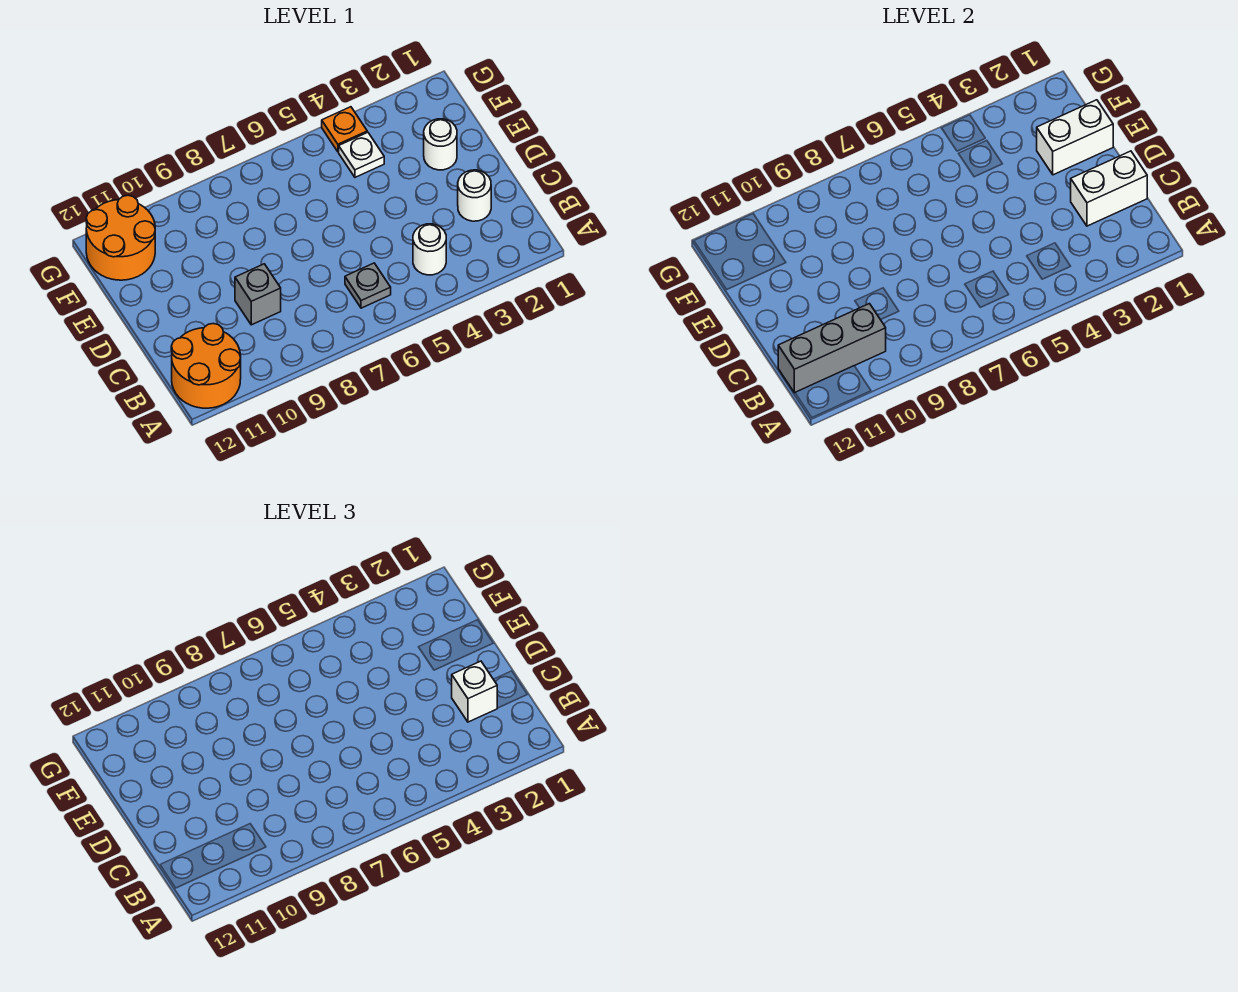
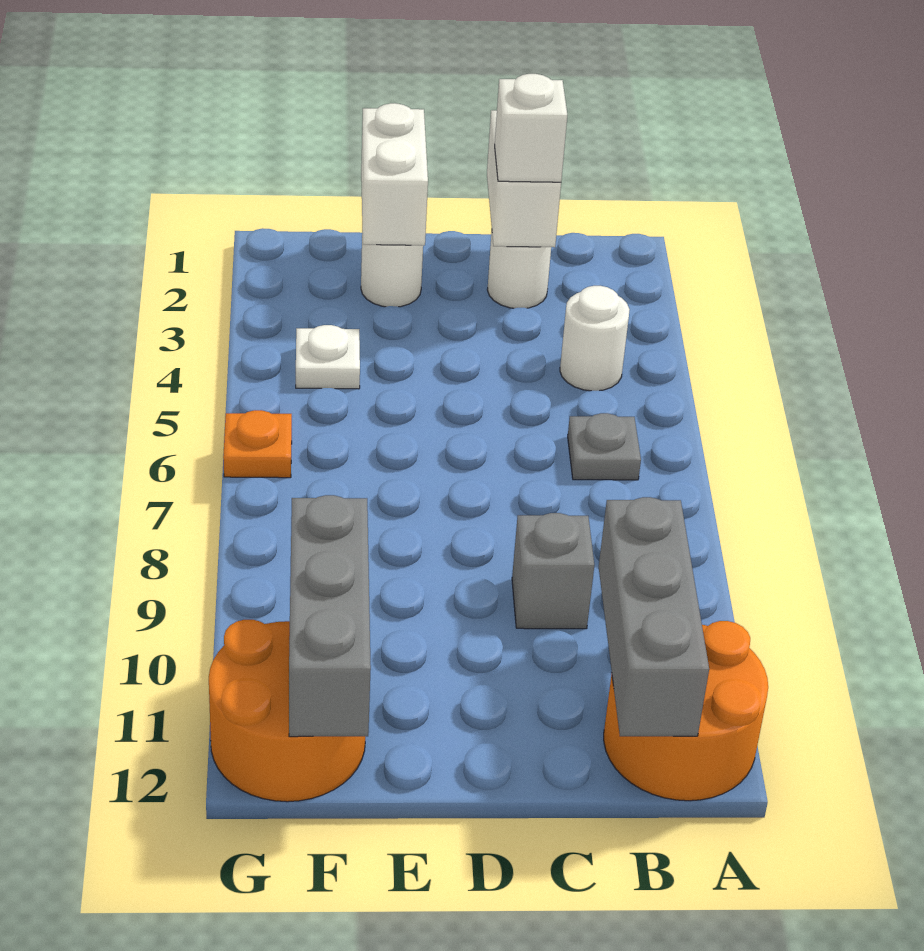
none -> grey 1x3 brick [289,495,371,737]
orange 1x1 plate [322,107,367,152] -> orange 1x1 plate moved to [223,410,292,478]

